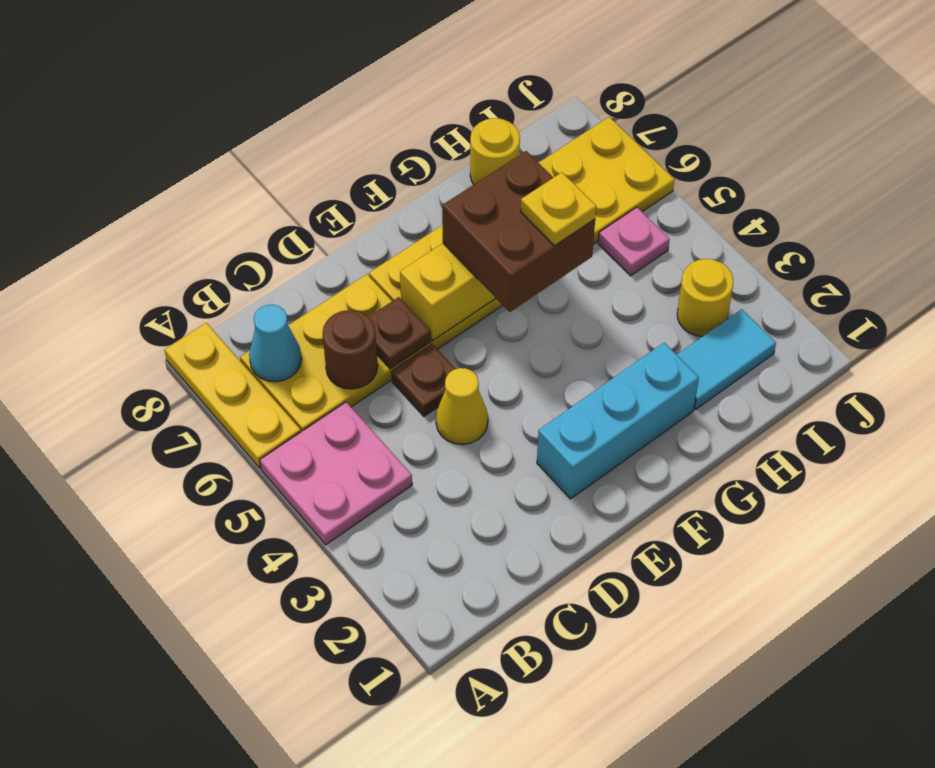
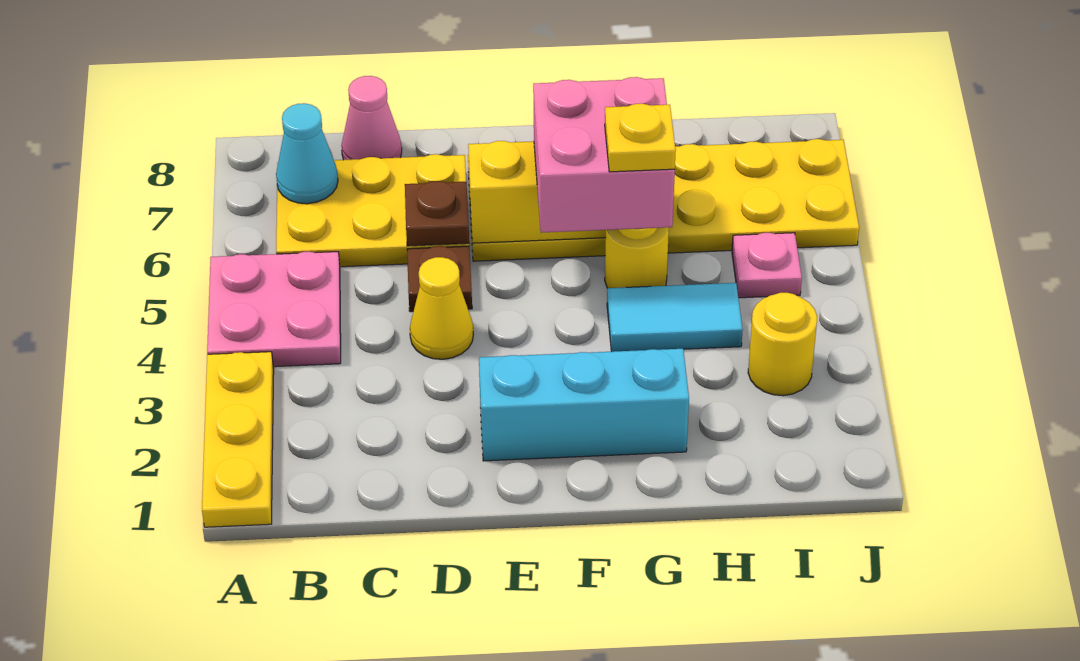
yellow 1x3 plate [164,323,301,468] -> yellow 1x3 plate moved to [202,352,274,527]
brown 1x1 round brick [323,310,378,389] -> none
none -> pink 1x1 cone [341,76,402,160]
brown 2x2 brick [442,151,595,312] -> pink 2x2 brick [533,77,675,233]
cyan 1x2 tile [677,309,776,409] -> cyan 1x2 tile moved to [607,283,743,352]
yellow 1x1 round brick [470,118,520,184] -> yellow 1x1 round brick moved to [605,227,669,288]

